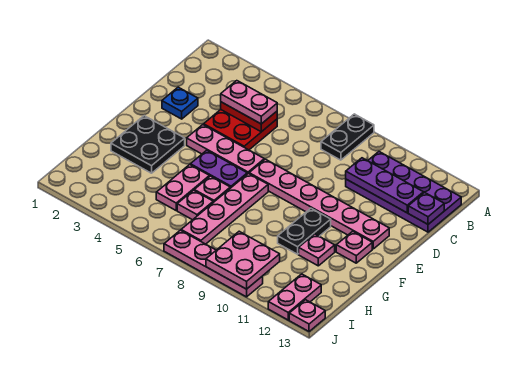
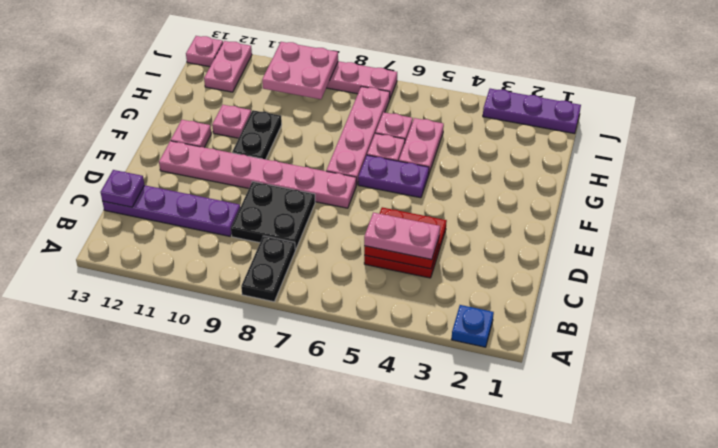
purple 2x4 plate [346,152,461,232] -> purple 1x4 plate [102,185,240,236]
purple 1x3 plate [346,158,423,213] -> purple 1x3 plate moved to [483,89,581,134]
blue 1x1 plate [162,87,198,119] -> blue 1x1 plate moved to [451,305,494,347]
pink 1x3 plate [187,125,264,174] -> none
black 2x2 plate [111,116,185,173] -> black 2x2 plate moved to [231,182,315,250]

